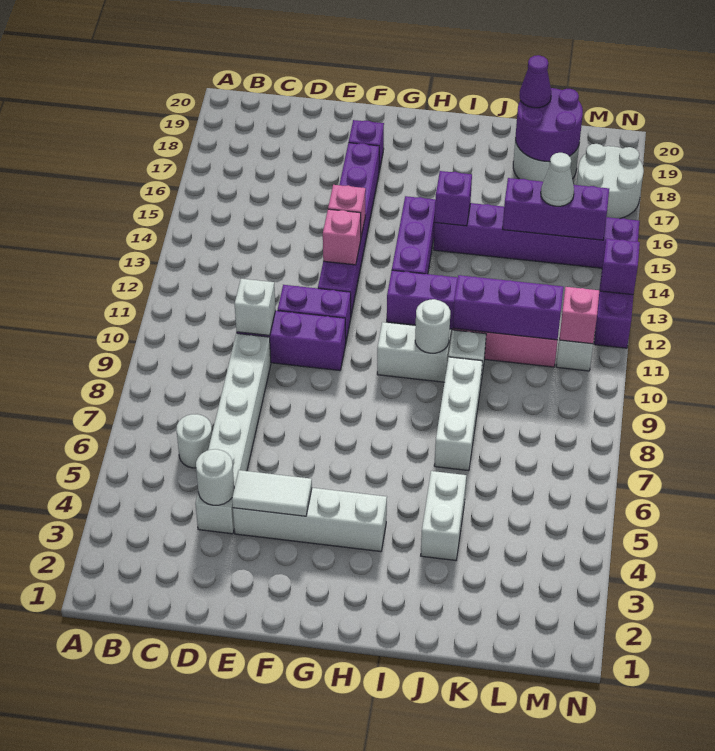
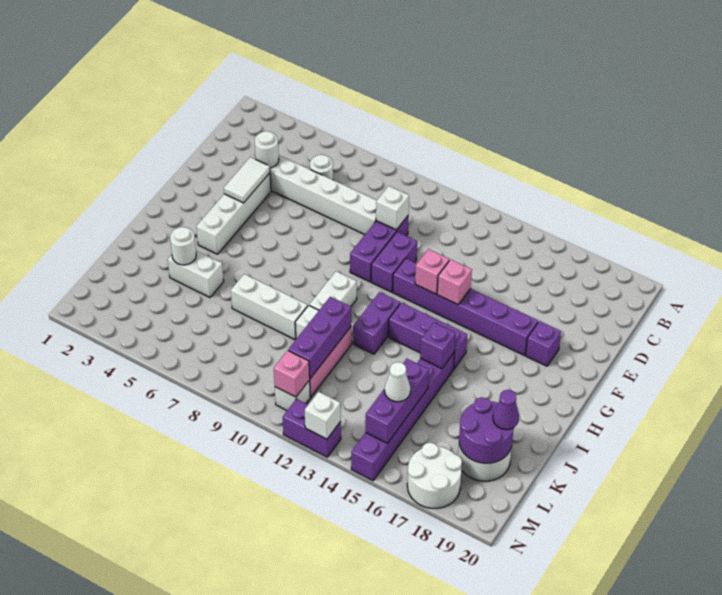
white 1x1 round brick [415,299,450,353] -> white 1x1 round brick moved to [170,227,196,265]
purple 1x1 brick [600,239,640,295] -> white 1x1 brick [305,392,341,439]

